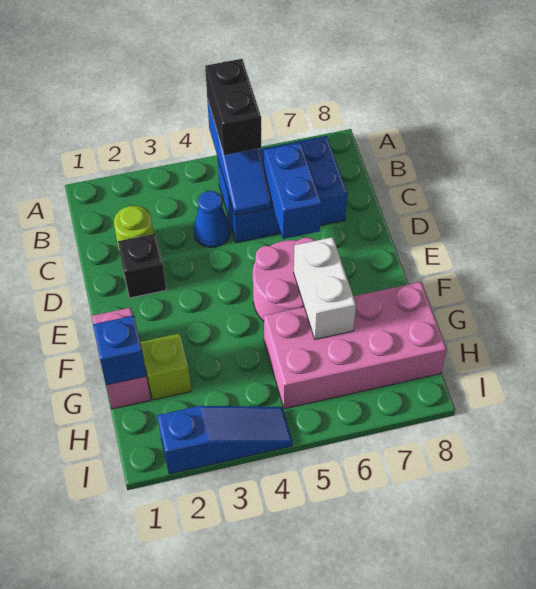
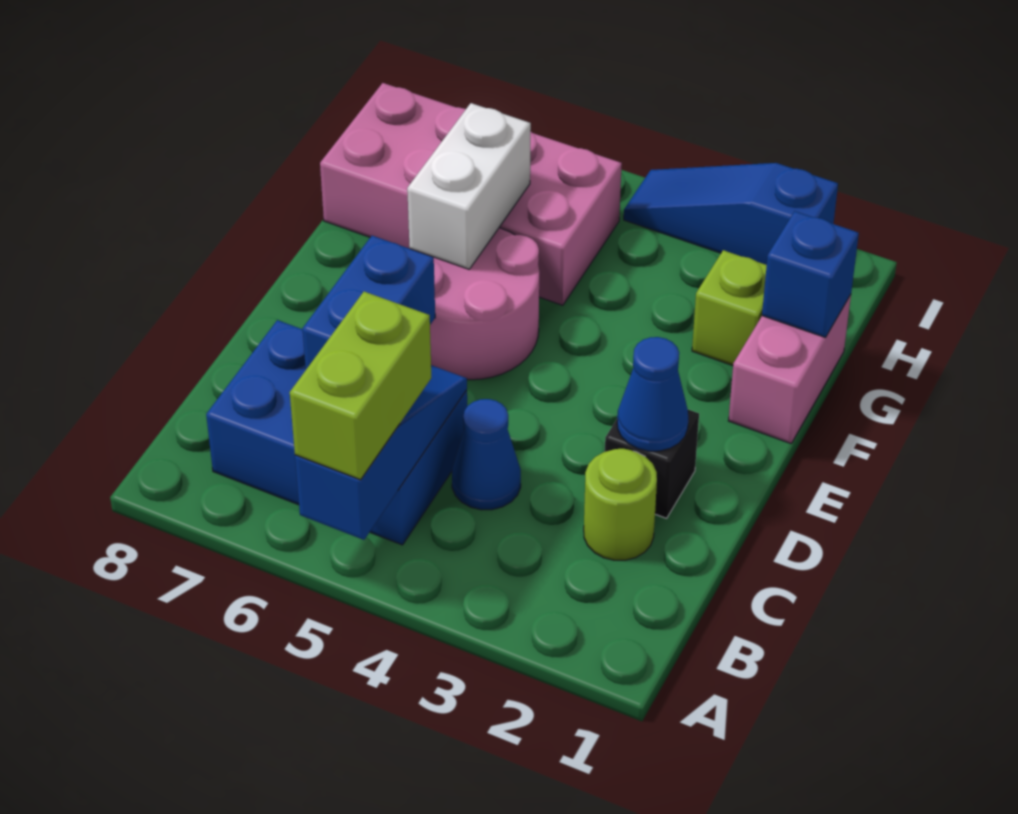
black 1x2 brick [205,59,262,155] -> lime 1x2 brick [290,292,431,480]
none -> blue 1x1 cone [617,337,688,451]

